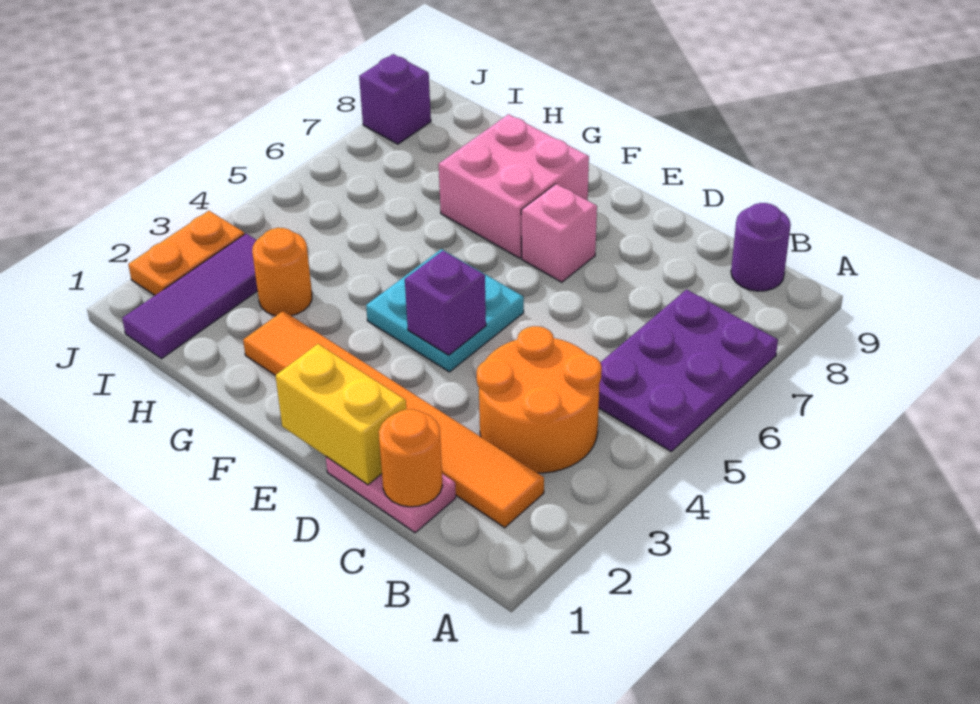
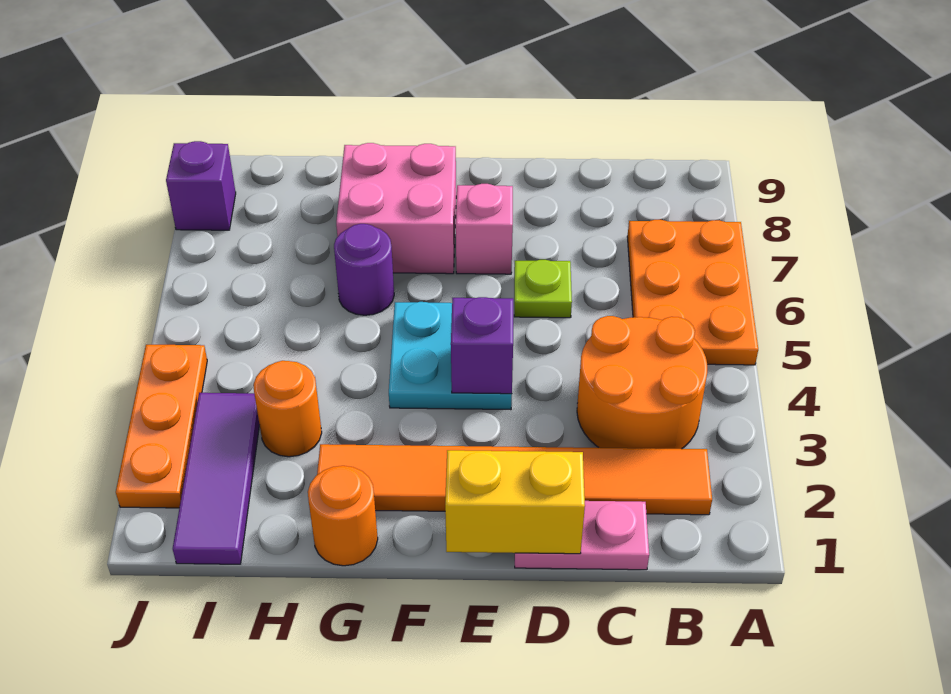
purple 2x3 plate [599,290,778,451] -> orange 2x3 plate [627,220,758,365]
purple 1x1 round brick [731,203,791,291] -> purple 1x1 round brick moved to [334,224,394,315]
orange 1x1 round brick [379,409,443,507] -> orange 1x1 round brick moved to [308,466,378,566]
none -> lime 1x1 plate [514,260,572,318]
orange 1x2 plate [128,211,245,295] -> orange 1x3 plate [116,345,207,508]

